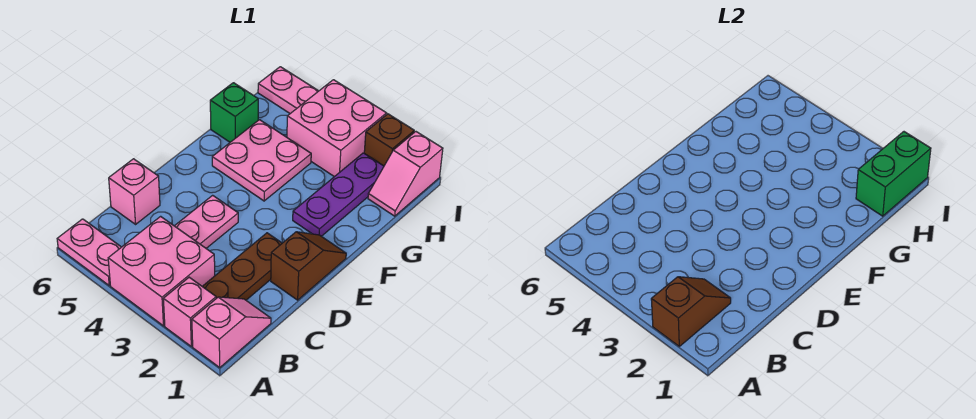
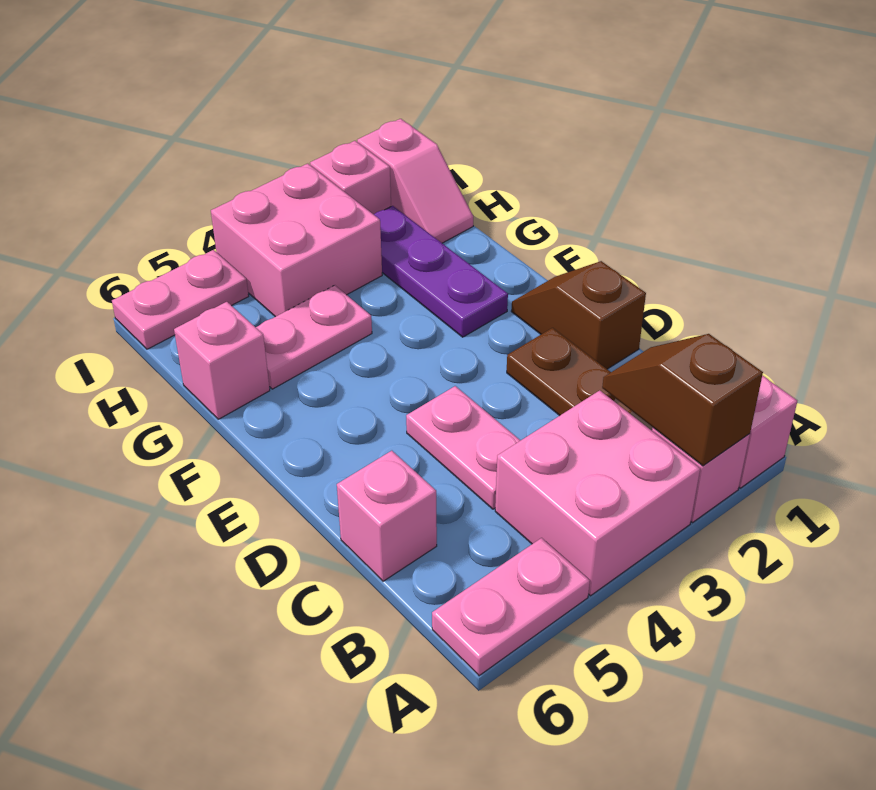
pink 2x2 plate [212,120,311,201] -> pink 1x2 plate [256,285,372,389]
green 1x1 brick [210,83,258,142] -> pink 1x1 brick [174,302,270,419]
green 1x2 brick [856,132,931,216] -> none
brown 1x1 brick [364,114,414,166] -> pink 1x1 brick [310,141,391,214]

